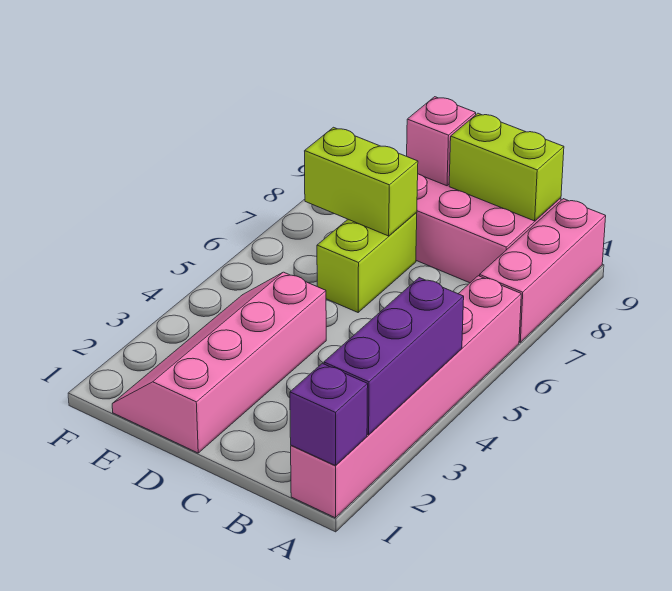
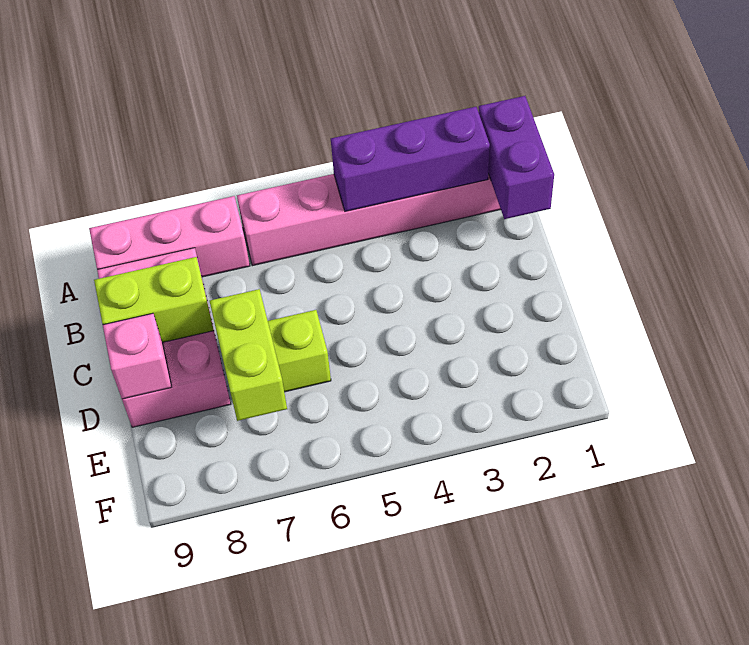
purple 1x1 brick [290,363,368,466] -> purple 1x2 brick [479,96,554,219]
lime 1x2 brick [449,113,564,221] -> lime 1x2 brick turned to [94,257,214,342]
pink 2x4 slope [112,272,326,453] -> none

